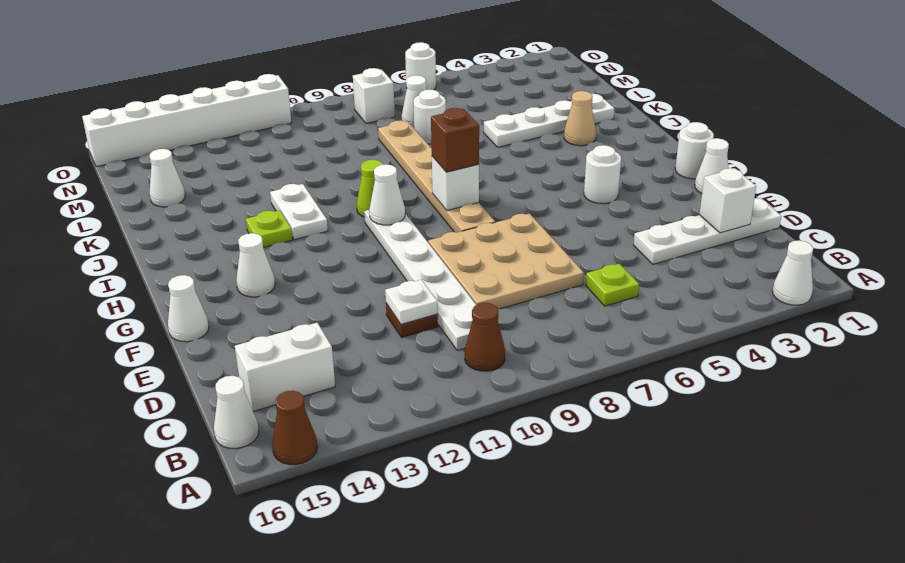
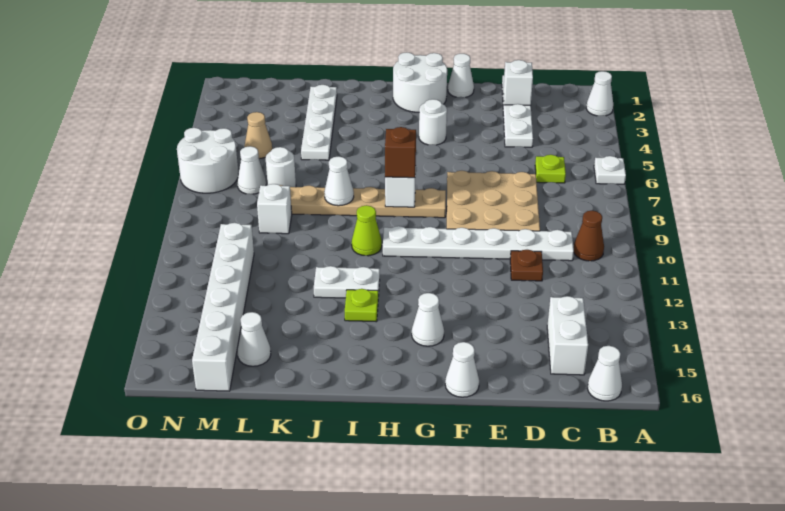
brown 1x1 cone [272,391,318,465] -> none
white 1x1 plate [385,280,438,324] -> white 1x1 plate moved to [594,156,626,184]
white 1x1 round brick [675,122,714,179] -> white 2x2 round brick [393,52,447,112]
white 1x1 cone [369,164,405,225] -> white 1x1 cone moved to [324,156,354,206]
tan 1x1 cone [564,91,596,146] -> tan 1x1 cone moved to [245,112,272,158]
white 1x1 brick [353,68,395,123] -> white 1x1 brick moved to [257,184,292,234]
white 1x1 round brick [405,42,436,90] -> white 2x2 round brick [177,128,238,193]
white 1x6 brick [82,74,291,167] -> white 1x6 brick moved to [192,223,254,391]

